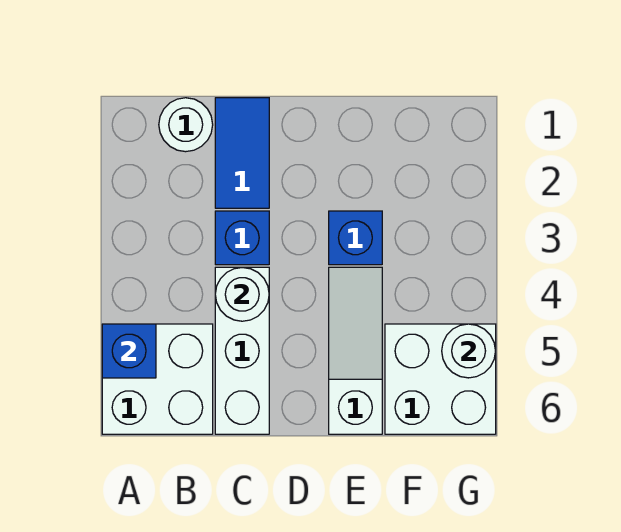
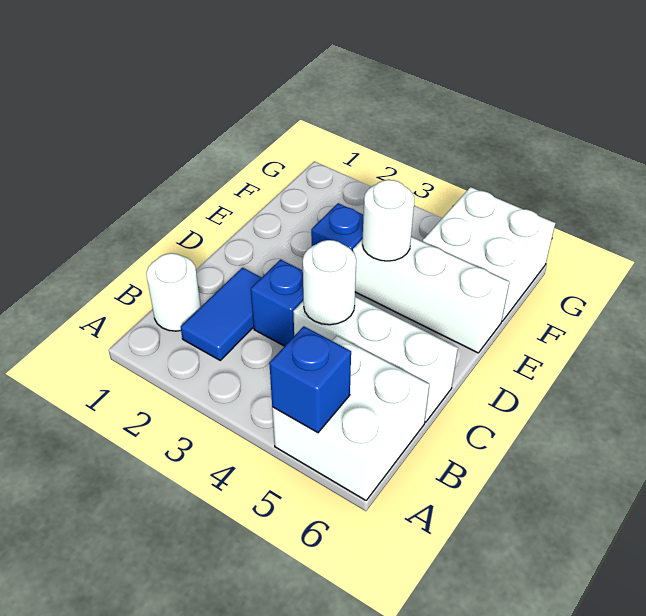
blue 1x2 tile [215,98,269,208] -> blue 1x2 tile turned to [181,268,262,360]
white 1x3 slope [329,267,382,434] -> white 1x3 brick [353,237,510,353]
white 1x1 round brick [442,324,495,378] -> white 1x1 round brick moved to [362,180,415,261]

